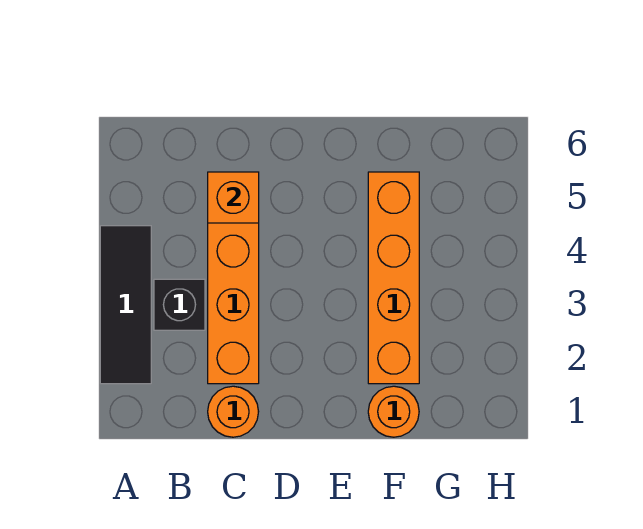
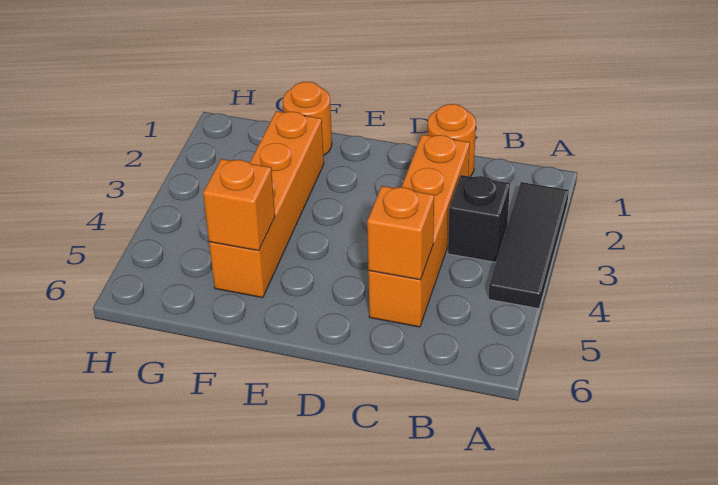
none -> orange 1x1 brick [203,159,275,251]

